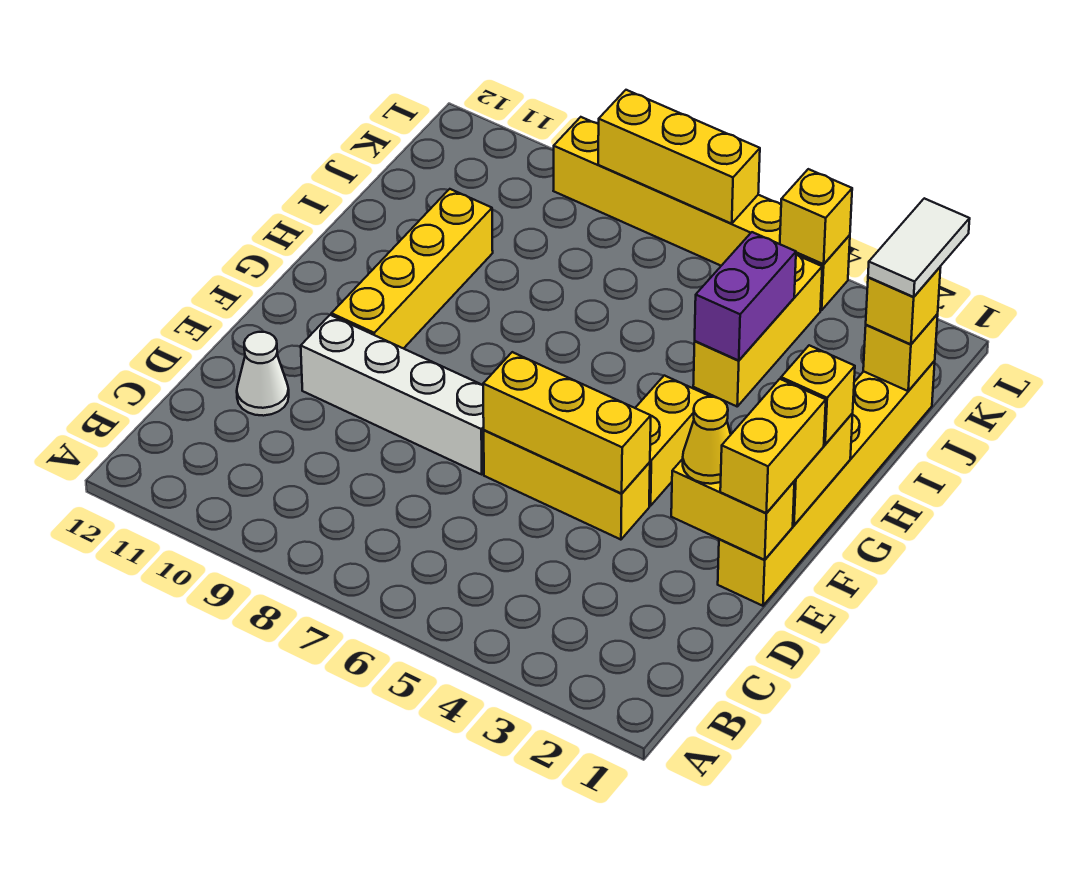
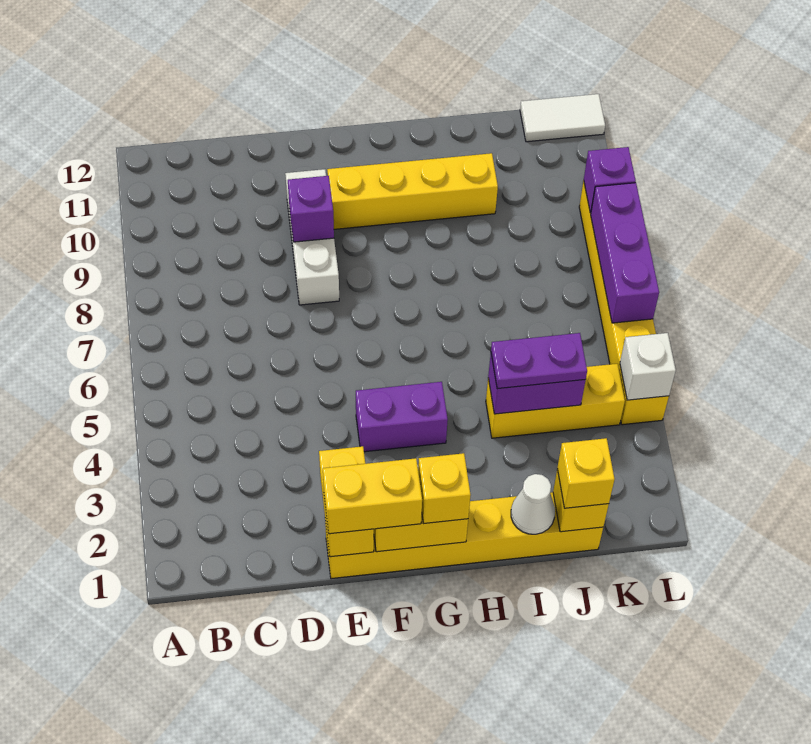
white 1x1 cone [237,332,289,416] -> white 1x1 cone moved to [511,474,555,534]
yellow 1x1 cone [683,397,731,484] -> none
yellow 1x3 brick [484,430,650,540] -> none
yellow 1x3 brick [483,352,651,494] -> none
white 1x4 brick [301,315,484,475] -> white 1x3 brick [285,169,339,305]
none -> purple 1x1 brick [288,176,334,242]
yellow 1x2 brick [636,376,709,506] -> purple 1x2 brick [356,382,448,452]
none -> purple 1x2 plate [491,333,587,389]
white 1x2 tile [868,198,970,297] -> white 1x2 tile moved to [520,94,605,142]
yellow 1x1 brick [780,169,852,264] -> white 1x1 brick [620,333,676,400]
yellow 1x3 brick [598,90,760,224] -> purple 1x3 brick [591,183,659,323]
none -> purple 1x1 brick [584,147,636,213]

